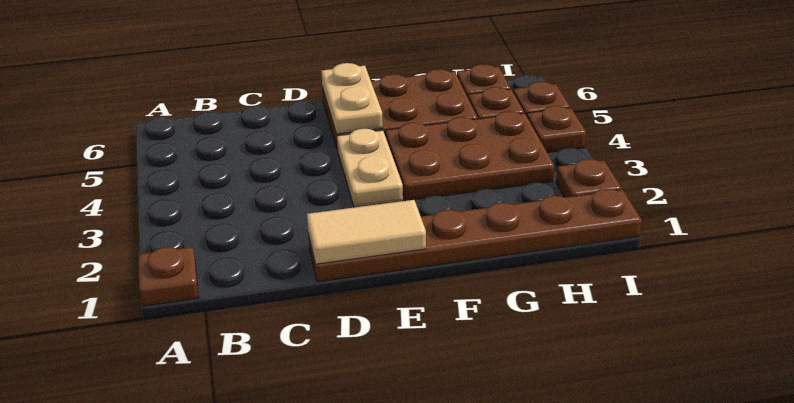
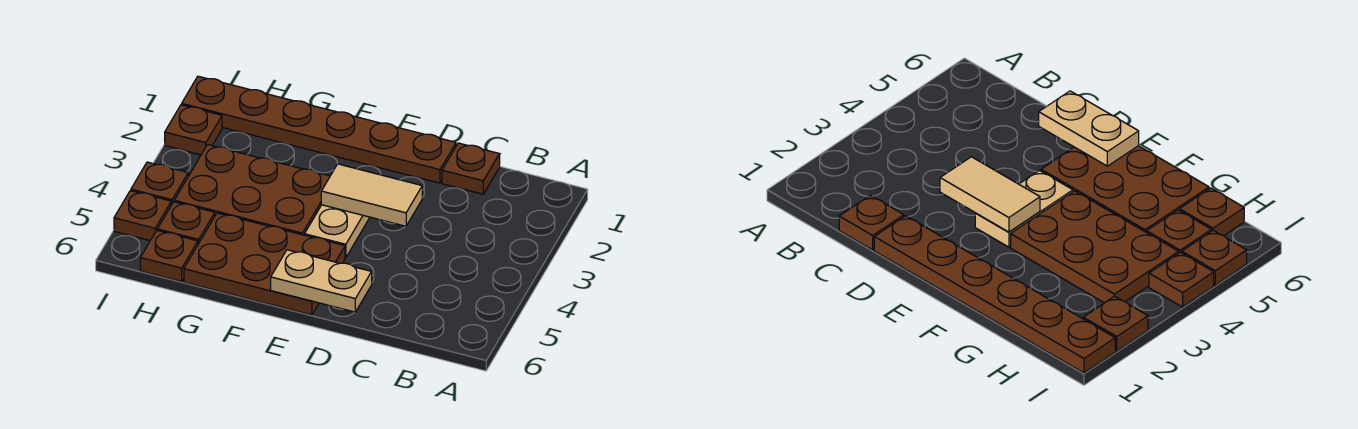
brown 1x1 plate [138,247,199,306] -> brown 1x1 plate moved to [442,143,500,194]
tan 1x2 tile [307,200,426,264] -> tan 1x2 tile moved to [321,164,422,226]
tan 1x2 plate [321,63,383,134] -> tan 1x2 plate turned to [271,250,372,312]

